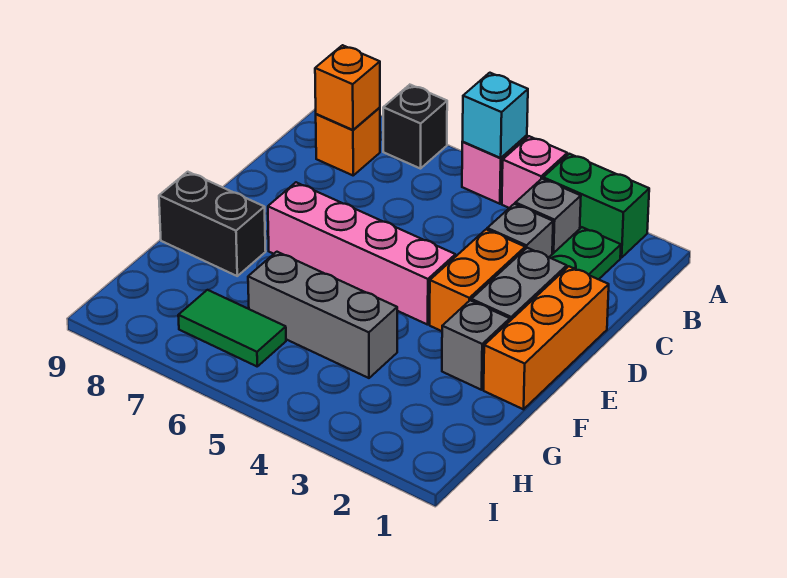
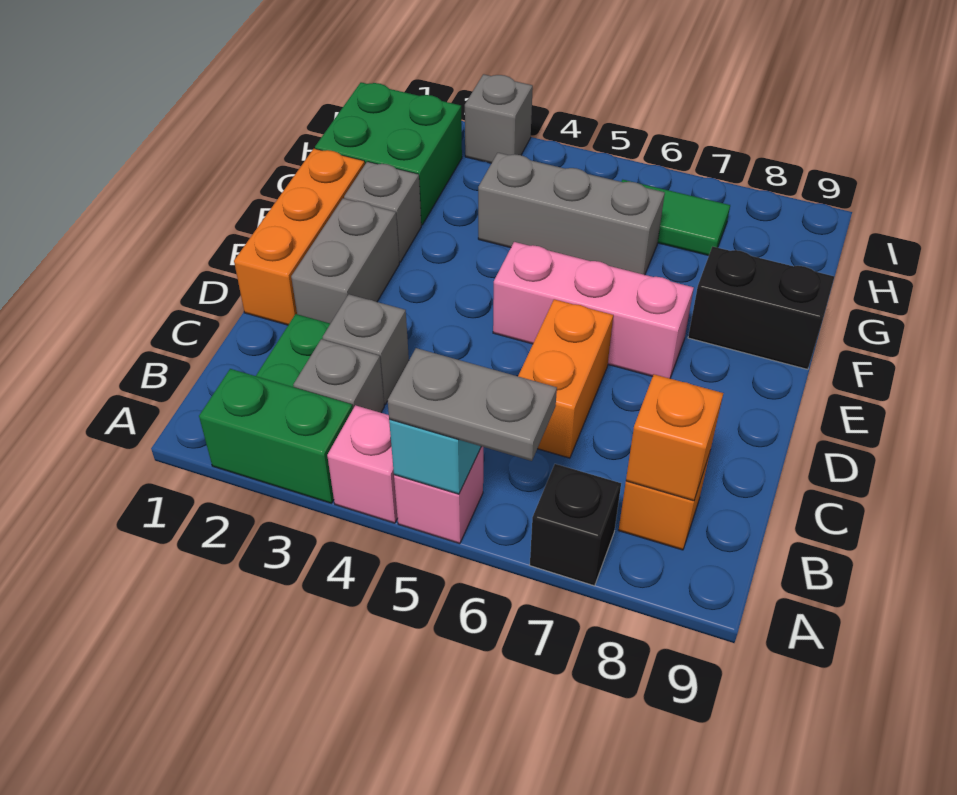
none -> grey 1x2 plate [388,348,557,461]
orange 1x2 brick [430,229,525,331] -> orange 1x2 brick moved to [518,299,613,458]
pink 1x4 brick [268,182,455,325] -> pink 1x3 brick [493,242,694,378]
none -> green 2x2 brick [315,82,462,225]
none -> grey 1x1 brick [465,74,533,163]

